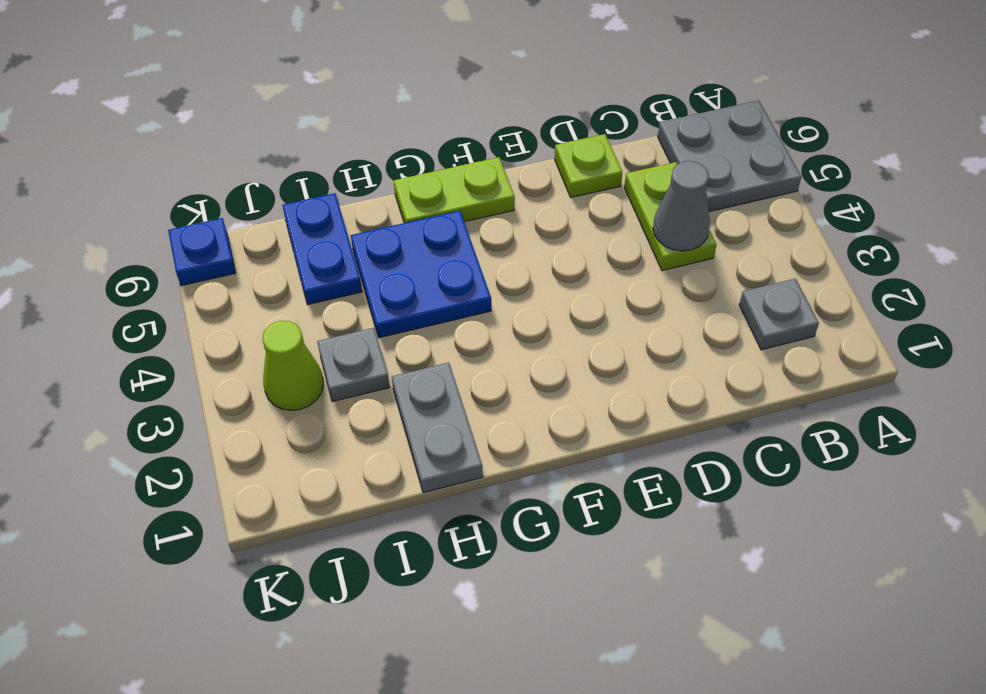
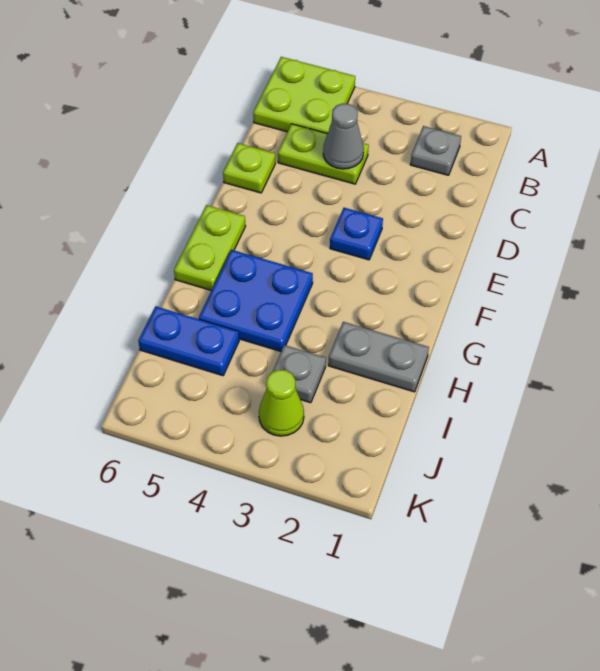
grey 2x2 plate [658,100,801,212] -> lime 2x2 plate [253,57,355,133]
blue 1x1 plate [168,218,236,286] -> blue 1x1 plate moved to [330,208,383,260]

